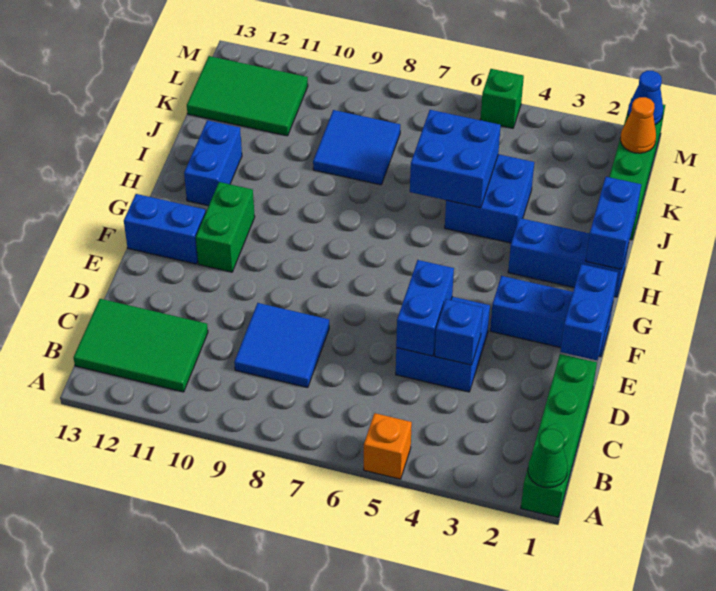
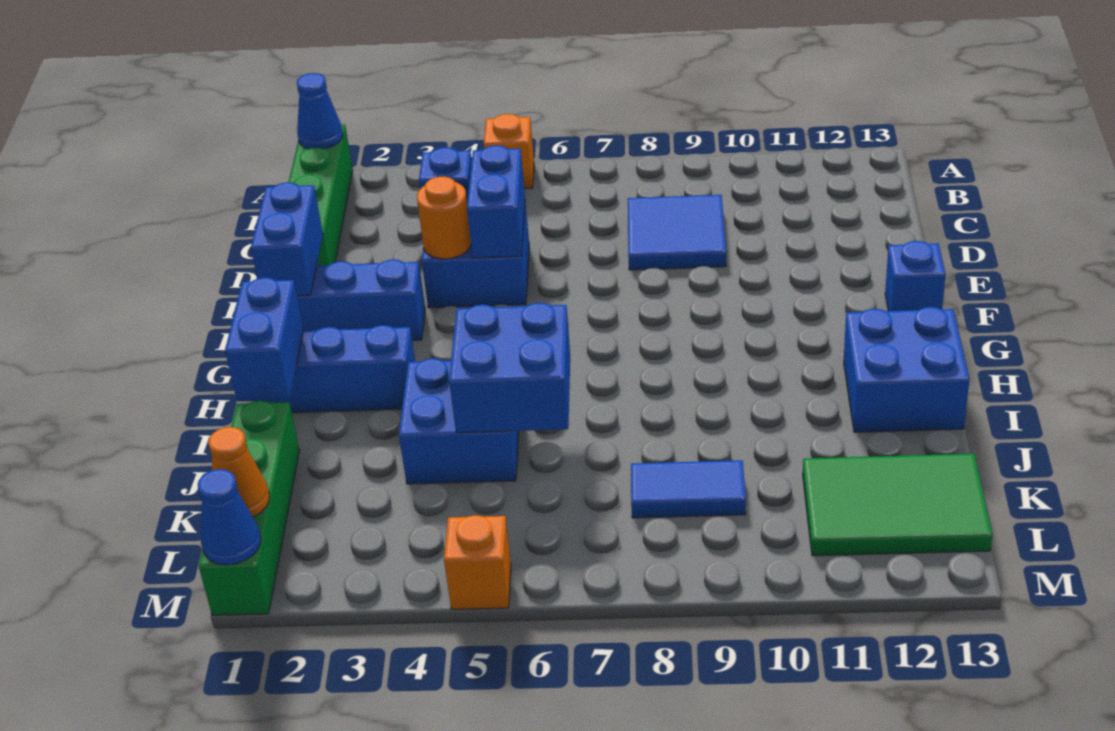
green 1x1 cone [528,429,568,488] -> blue 1x1 cone [297,73,343,149]
green 2x3 tile [73,299,208,392] -> none
none -> orange 1x1 round brick [417,177,471,259]
green 1x2 brick [196,182,255,272] -> none
blue 1x2 brick [124,194,206,264] -> blue 1x1 brick [885,241,946,311]
blue 1x2 brick [184,120,242,206] -> blue 2x2 brick [844,307,970,432]
blue 2x2 tile [313,110,400,185] -> blue 1x2 tile [631,460,746,518]
green 1x1 brick [481,69,524,128] -> orange 1x1 brick [444,515,511,609]

